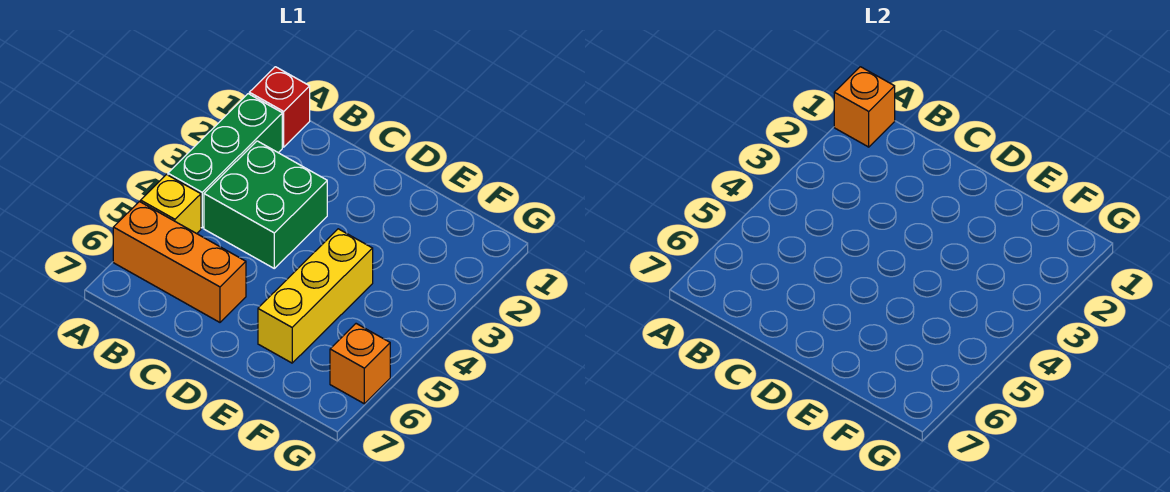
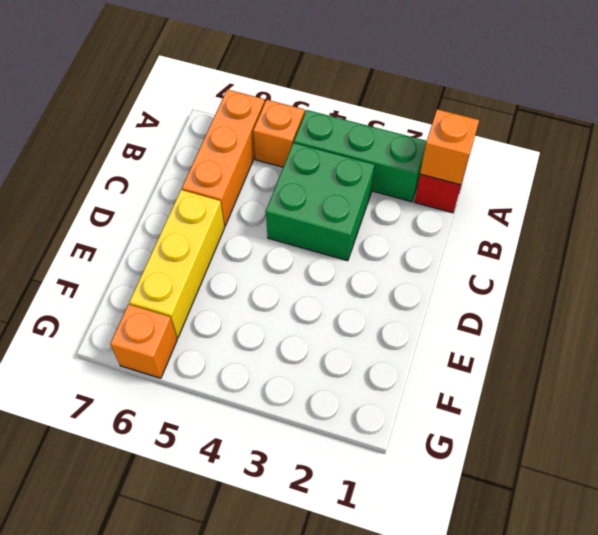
yellow 1x1 brick [141,175,201,234] -> orange 1x1 brick [253,100,305,167]
yellow 1x3 brick [258,229,373,363] -> yellow 1x3 brick turned to [129,190,225,338]

